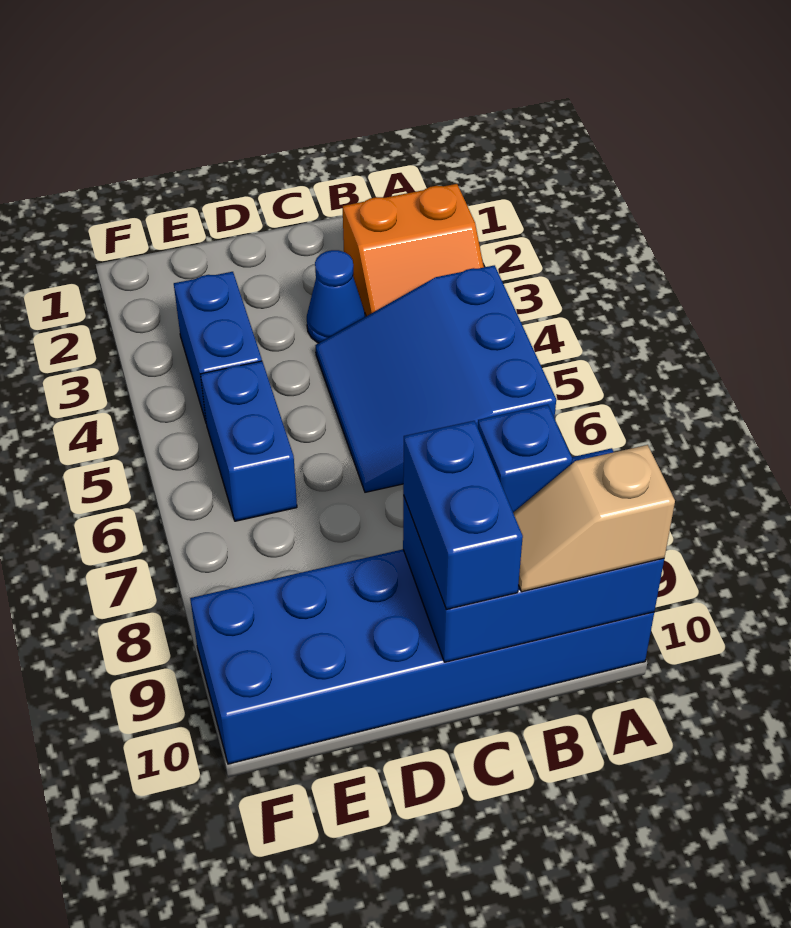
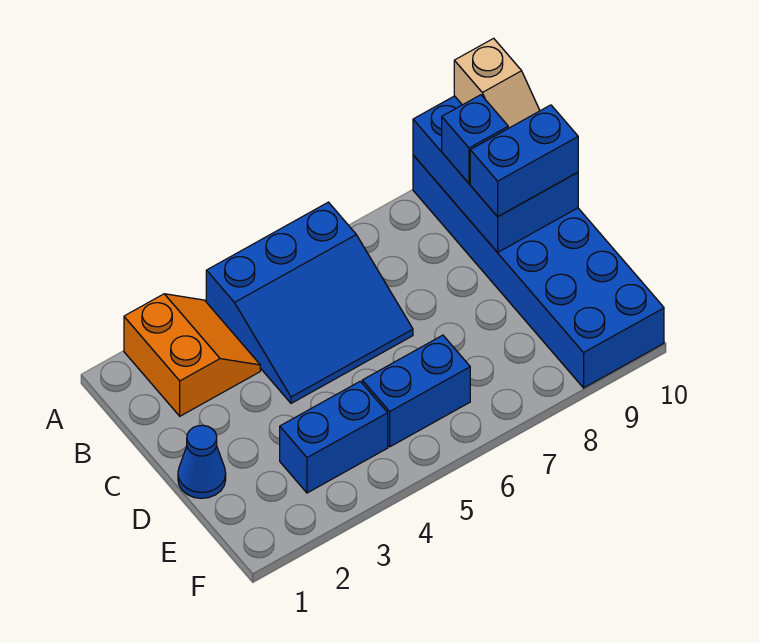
blue 1x1 cone [307,250,365,343] -> blue 1x1 cone moved to [178,425,226,498]

